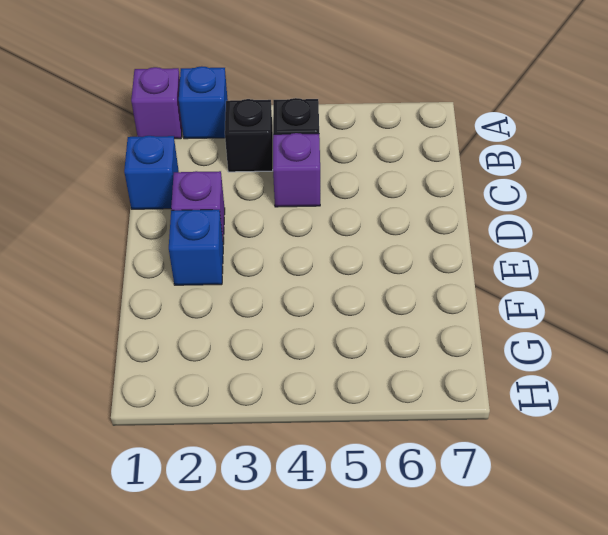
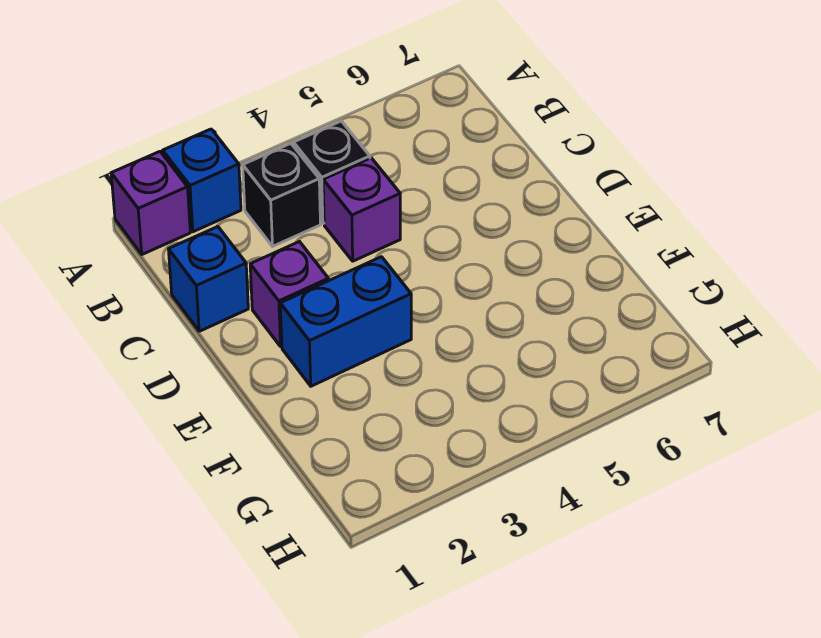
blue 1x1 brick [169,210,223,285] -> blue 1x2 brick [280,257,411,386]

